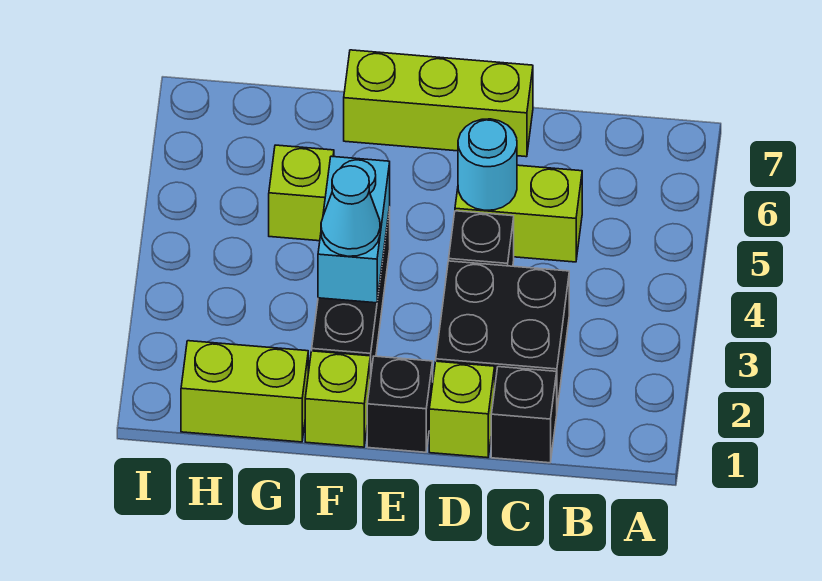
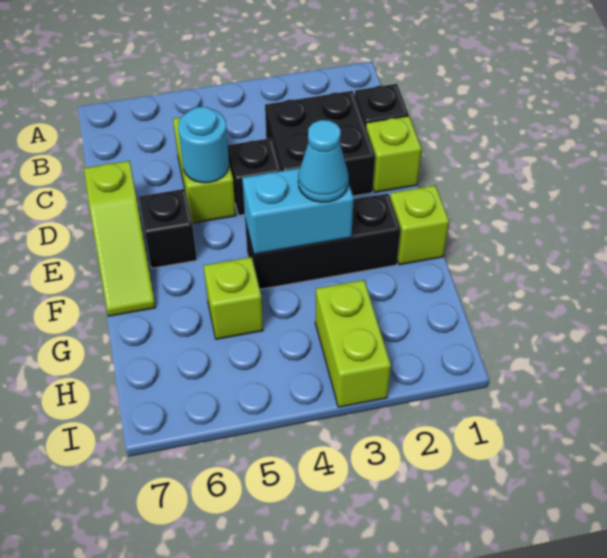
lime 1x3 brick [344,50,533,157] -> lime 1x3 slope [84,161,156,316]
black 1x1 brick [367,356,433,452] -> black 1x1 brick moved to [139,189,197,268]
lime 1x2 brick [181,341,308,442] -> lime 1x2 brick moved to [315,280,391,407]

